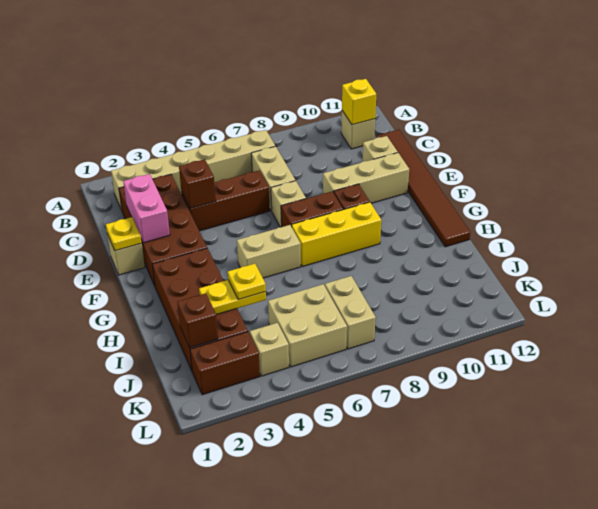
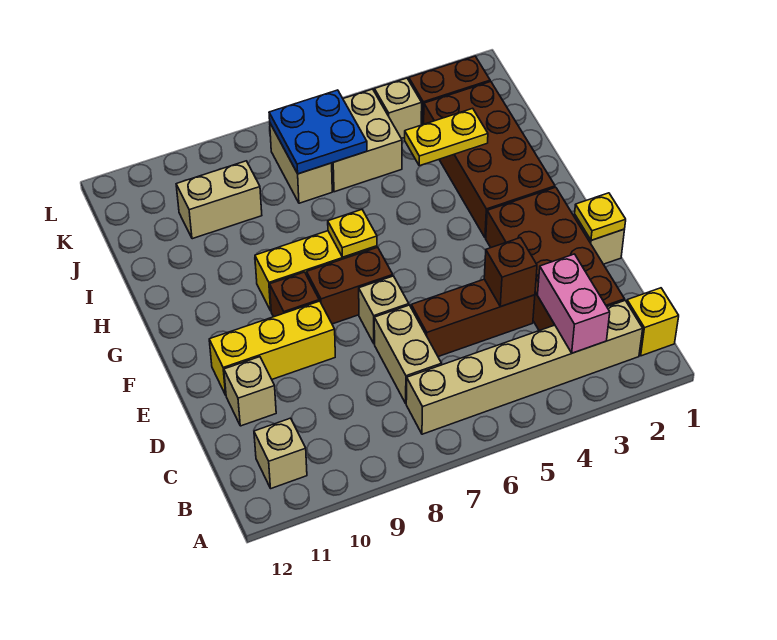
yellow 1x1 brick [342,79,376,125] -> yellow 1x1 brick moved to [627,288,679,356]
brown 1x6 tile [376,130,470,247] -> none
pink 1x2 brick [123,174,170,243] -> pink 1x2 brick moved to [538,254,610,353]
tan 1x3 brick [323,153,409,203] -> yellow 1x3 brick [209,301,335,395]
tan 1x2 brick [237,225,301,278] -> tan 1x2 brick moved to [176,161,262,239]
yellow 1x1 plate [228,264,266,300] -> yellow 1x1 plate moved to [328,210,377,257]
brown 1x1 brick [177,293,218,348] -> none
none -> blue 2x2 plate [269,90,367,174]

